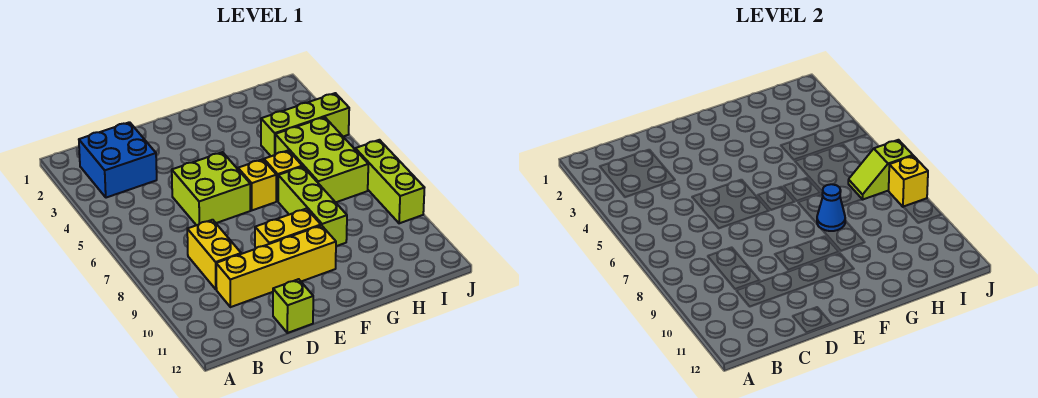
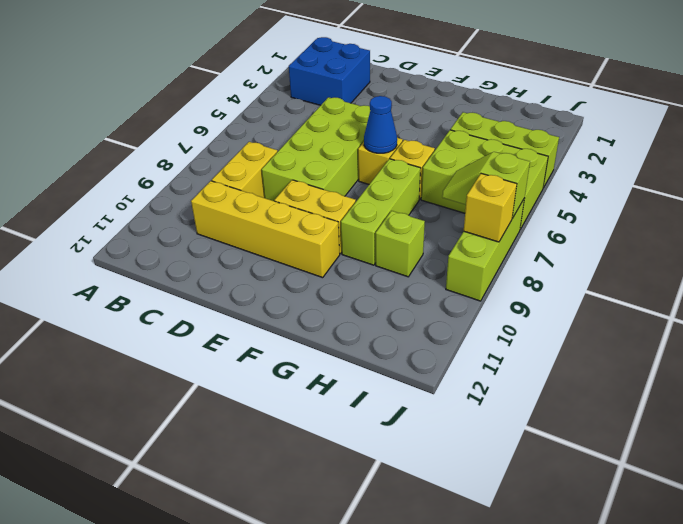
lime 2x2 brick [172,152,250,225] -> lime 2x4 brick [262,97,370,201]
lime 1x1 brick [273,279,313,333] -> lime 1x1 brick moved to [376,211,425,277]
blue 1x1 cone [817,184,845,231] -> blue 1x1 cone moved to [364,96,397,153]
lime 2x3 brick [275,117,368,202] -> lime 2x3 brick turned to [421,130,548,229]

